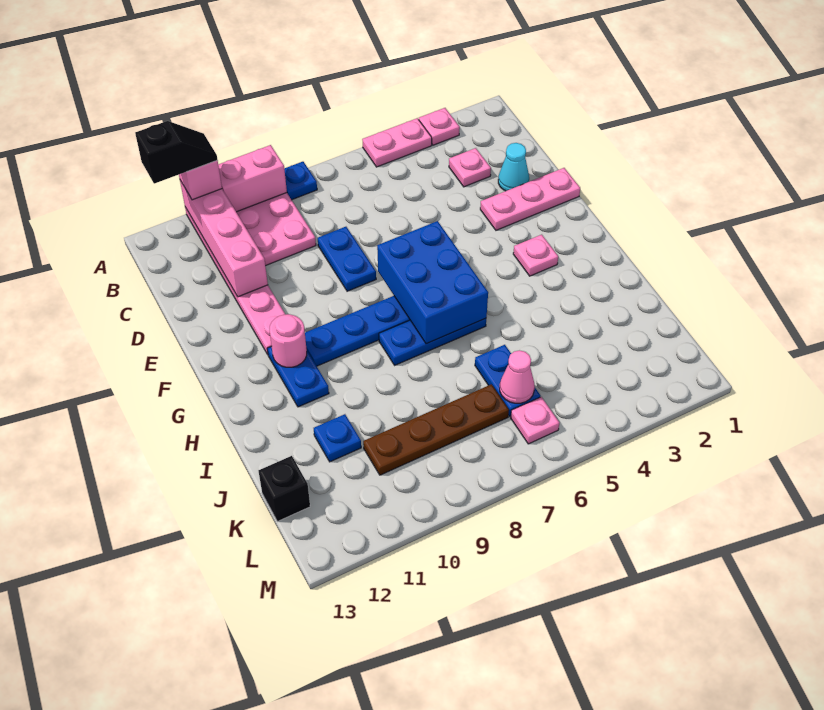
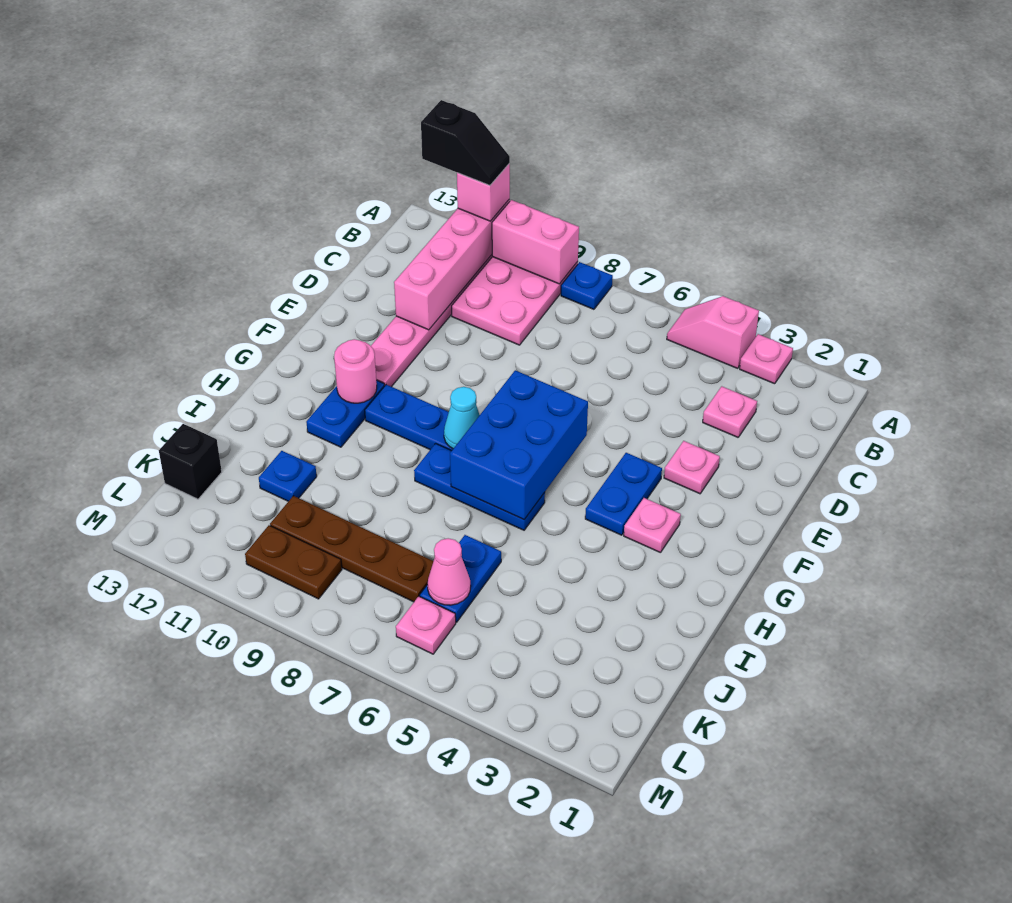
pink 1x2 plate [362,118,432,167] -> pink 1x2 slope [667,296,759,368]
cyan 1x1 cone [498,143,529,191] -> cyan 1x1 cone moved to [444,387,480,449]
blue 1x2 plate [318,227,376,291] -> blue 1x2 plate moved to [585,453,662,535]
pink 1x3 plate [480,168,580,230] -> pink 1x1 plate [664,441,720,494]
none -> brown 1x2 plate [245,525,342,599]

